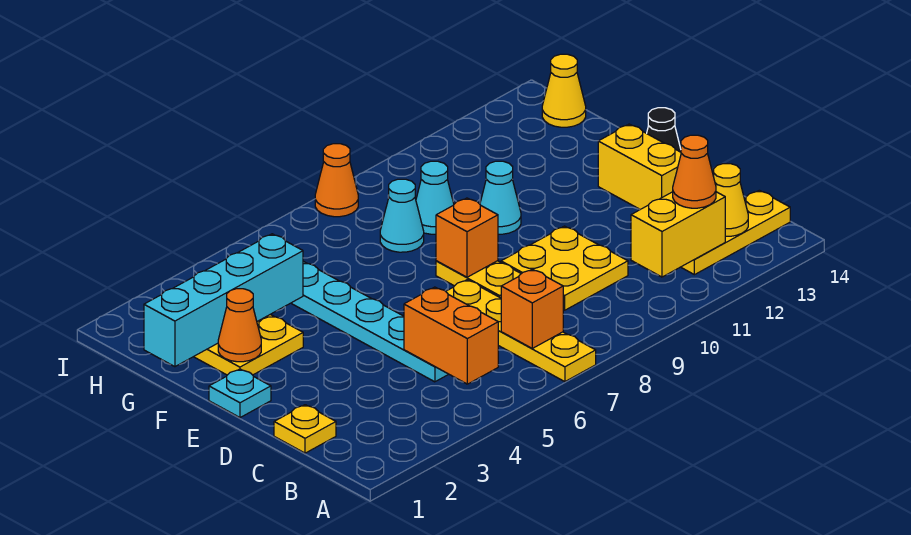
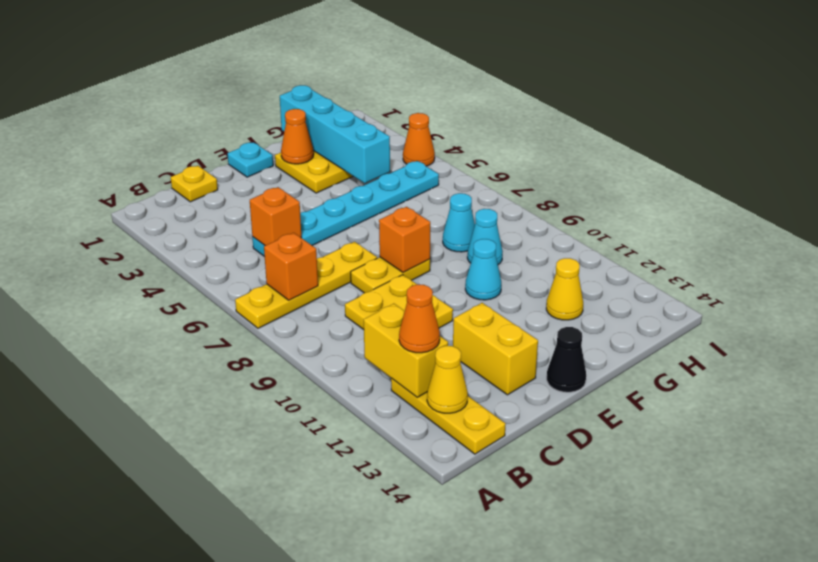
orange 1x2 brick [404,287,498,384] -> orange 1x1 brick [250,187,302,246]
yellow 1x2 brick [598,124,681,209] -> yellow 1x2 brick turned to [453,303,538,395]
yellow 1x1 cone [542,54,586,127] -> yellow 1x1 cone moved to [546,258,583,320]
orange 1x1 cone [315,144,358,217] -> orange 1x1 cone moved to [403,113,435,166]

